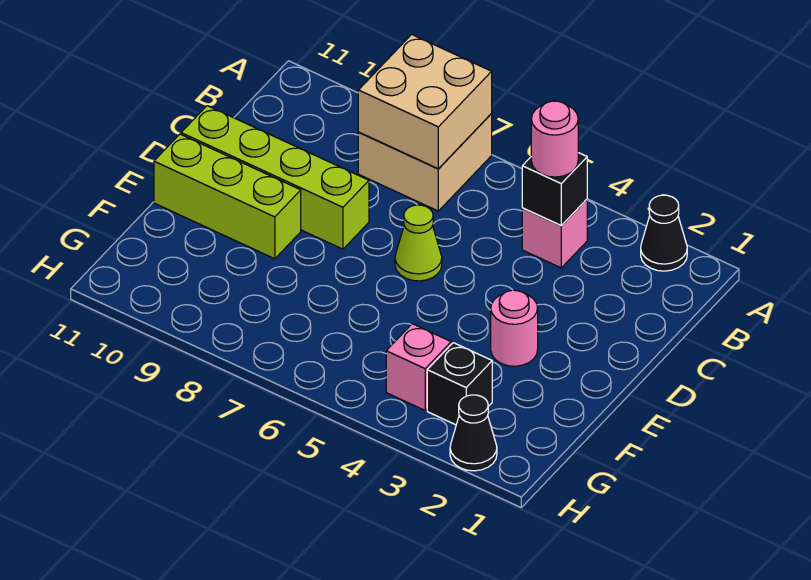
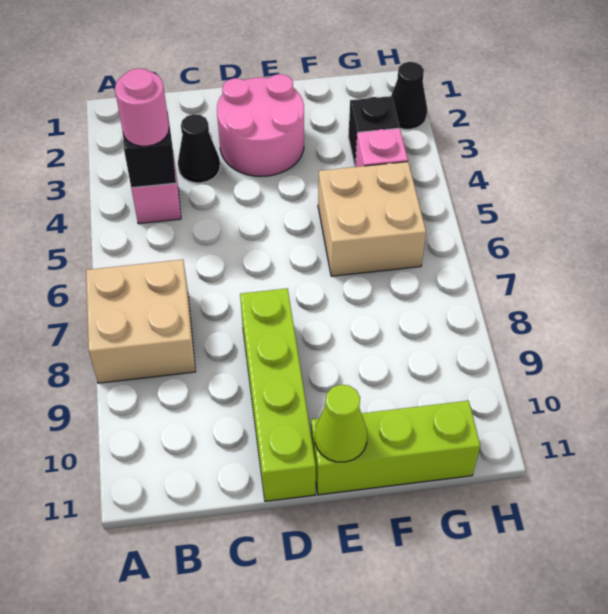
black 1x1 cone [641,195,687,271] -> black 1x1 cone moved to [178,114,220,183]
tan 2x2 brick [358,34,492,169] -> tan 2x2 brick moved to [318,162,426,276]
lime 1x1 cone [395,205,442,281] -> lime 1x1 cone moved to [315,385,367,462]
pink 1x1 round brick [491,290,538,366] -> pink 2x2 round brick [217,74,304,176]
lime 1x3 brick [154,134,301,259] -> lime 1x3 brick turned to [311,401,480,495]

